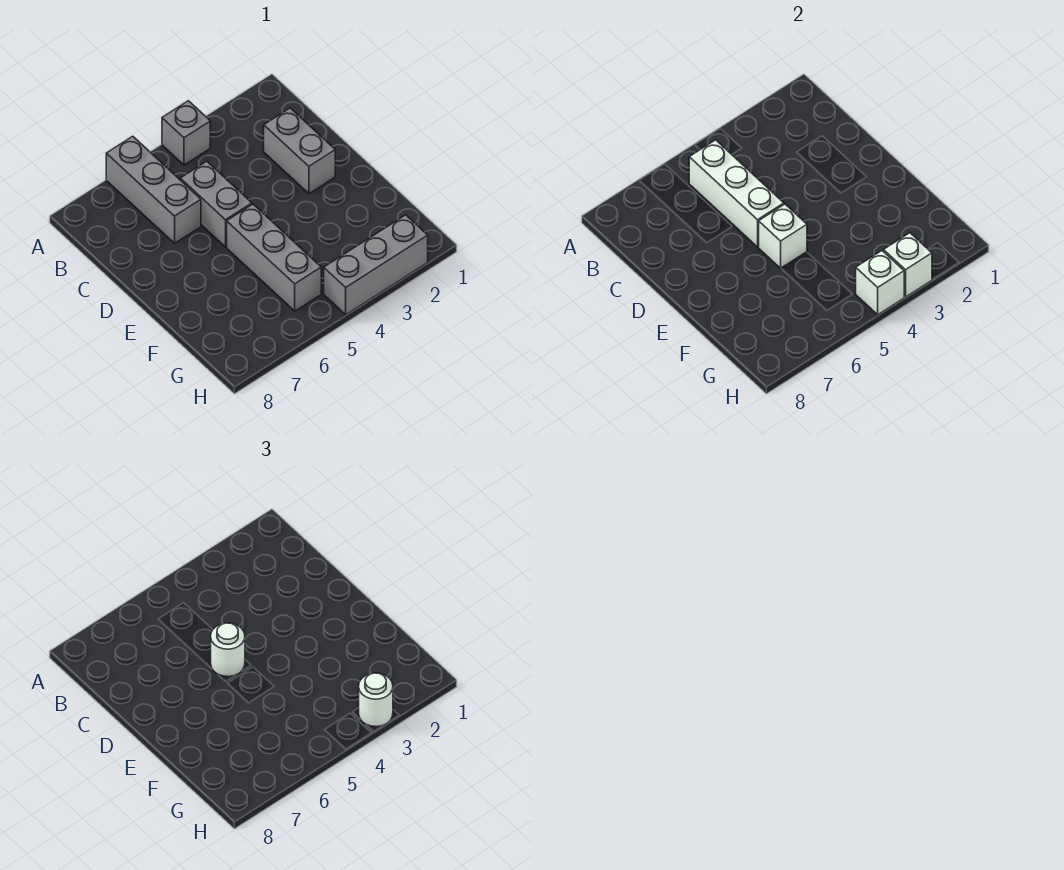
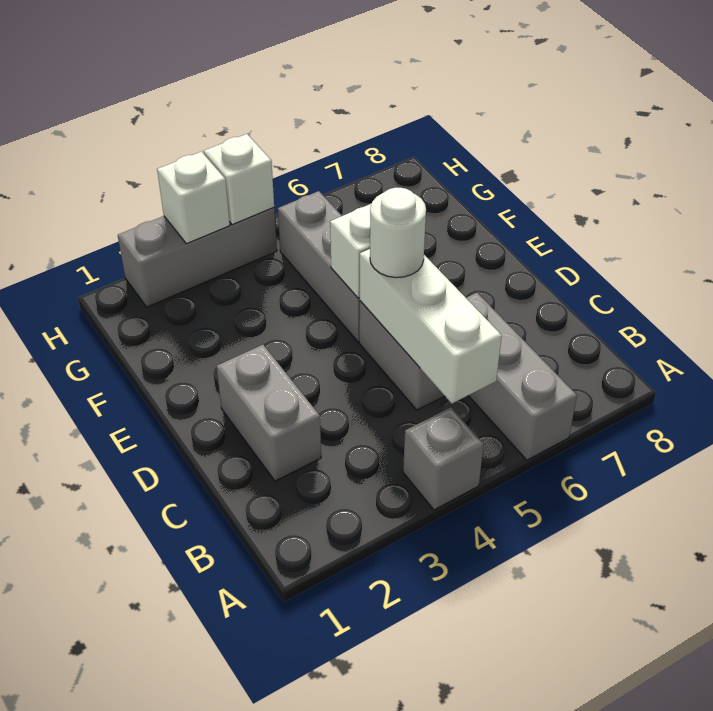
white 1x1 round brick [359,673,393,727] -> none

